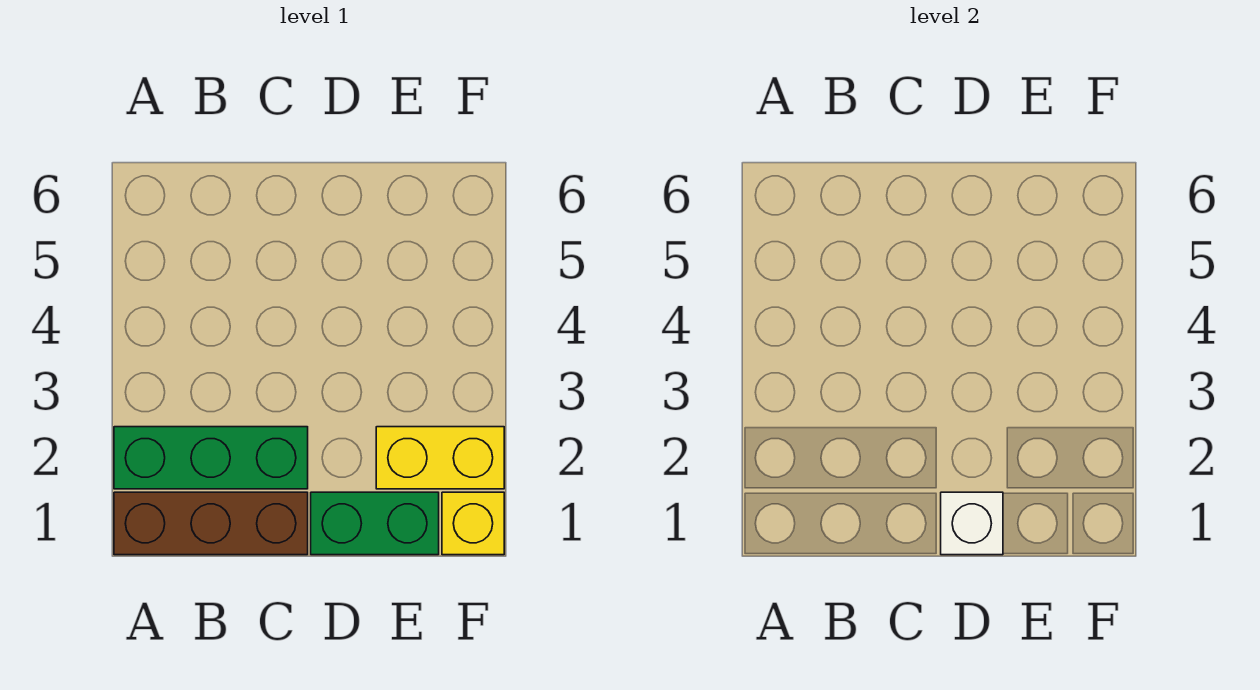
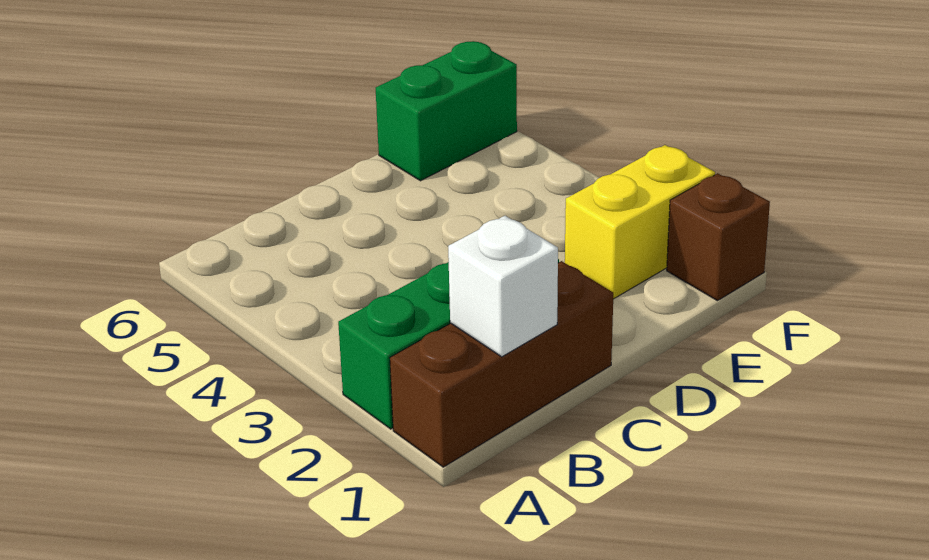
green 1x2 brick [311,492,439,555] -> green 1x2 brick moved to [376,41,517,181]
white 1x1 brick [941,492,1003,555] -> white 1x1 brick moved to [448,216,558,357]
yellow 1x1 brick [442,492,504,555] -> brown 1x1 brick [667,173,770,301]

